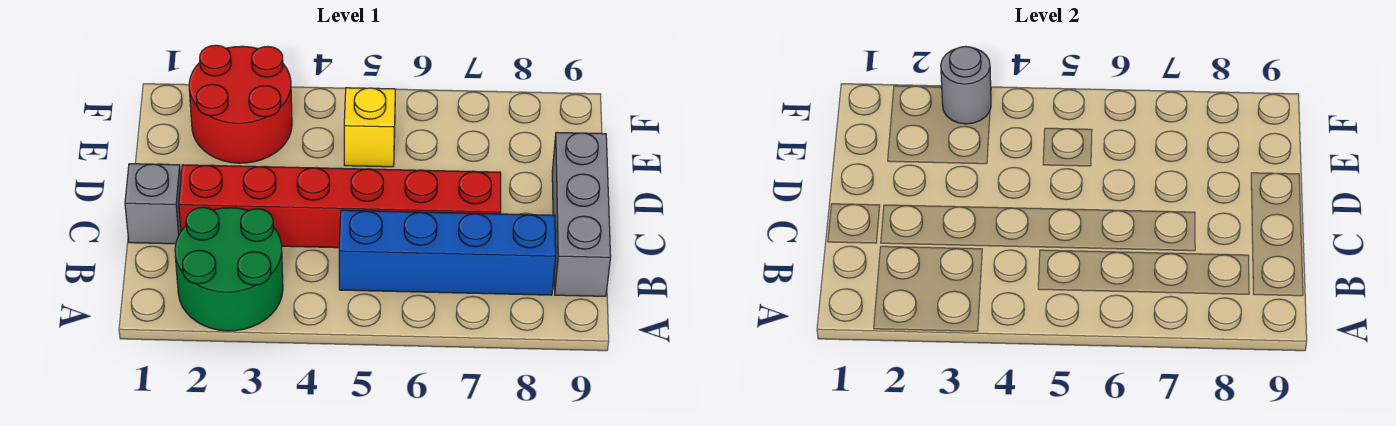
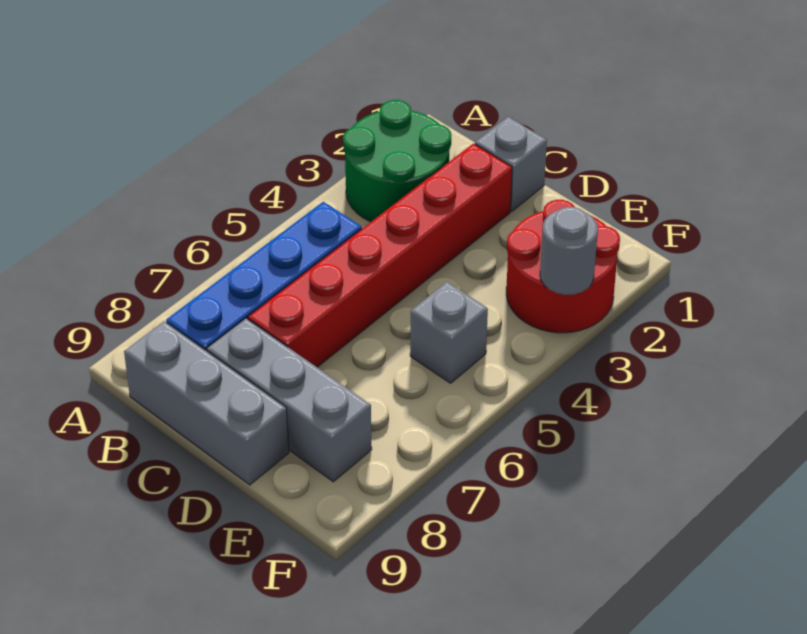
none -> grey 1x3 brick [207,318,372,482]
yellow 1x1 brick [344,88,395,167] -> grey 1x1 brick [410,282,488,383]

